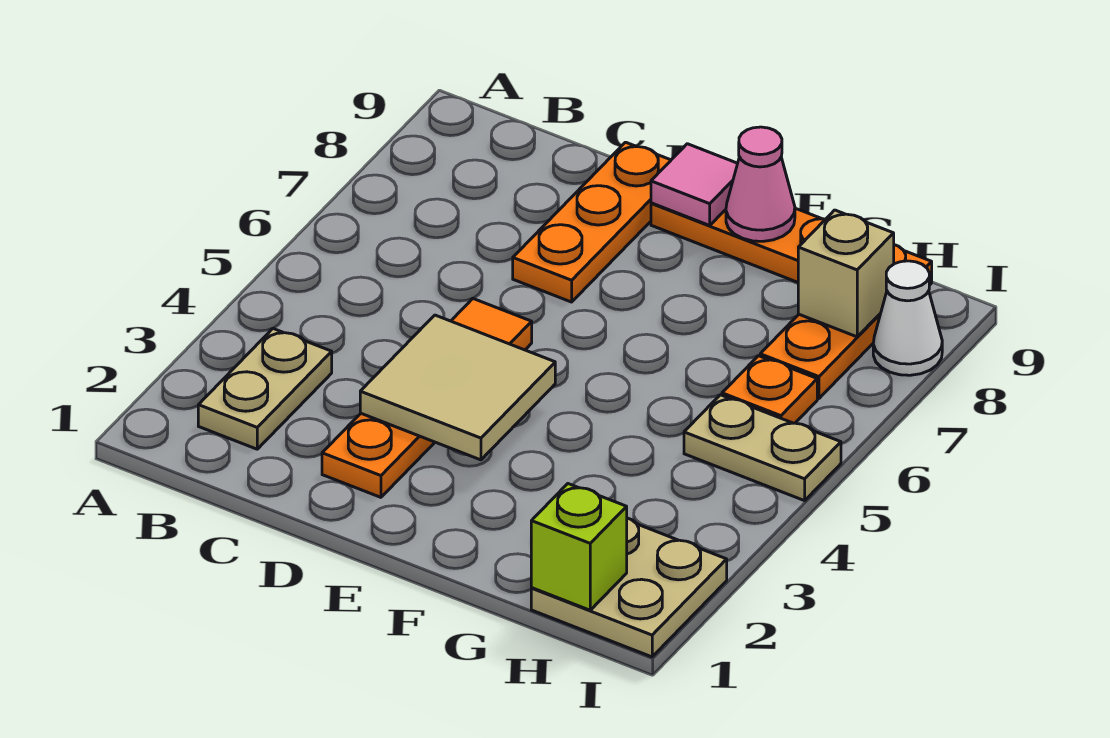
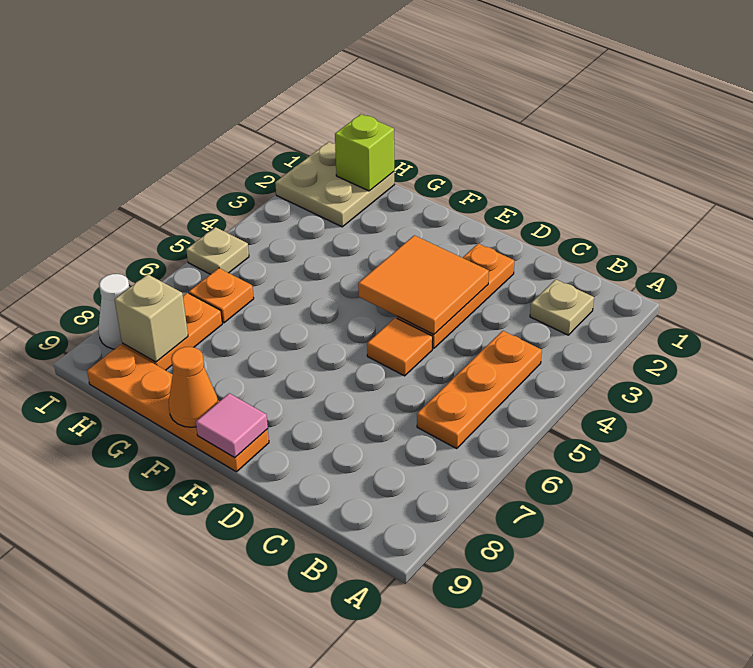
tan 1x2 plate [198,329,332,449] -> tan 1x1 plate [530,279,594,335]
tan 2x2 tile [360,315,555,460] -> orange 2x2 tile [358,235,489,335]
orange 1x3 plate [513,142,671,302] -> orange 1x3 plate moved to [417,331,542,448]
pink 1x1 cone [726,127,795,241] -> orange 1x1 cone [169,347,218,427]
tan 1x2 plate [684,395,841,501] -> tan 1x1 plate [186,227,249,274]

